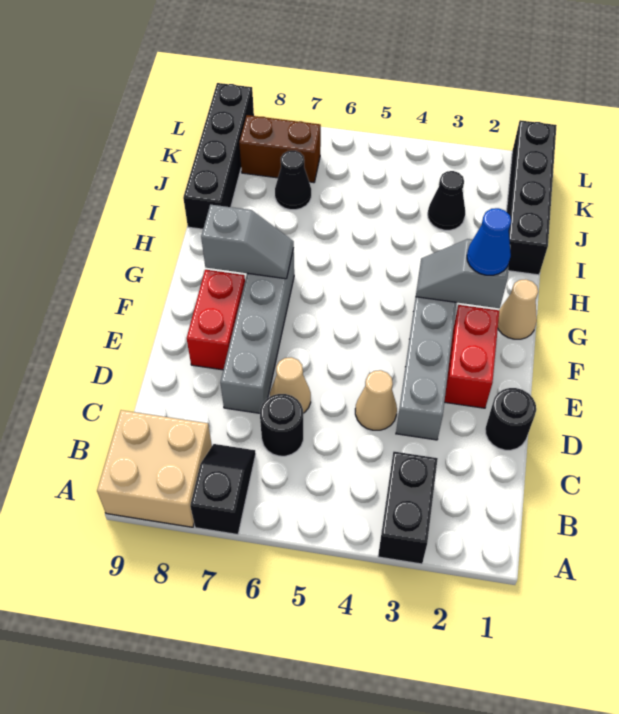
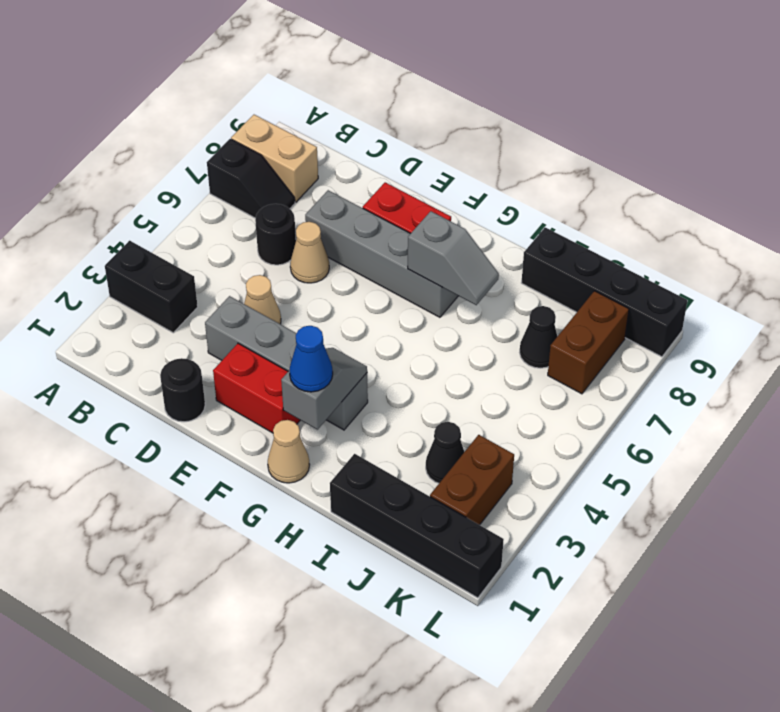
tan 2x2 brick [97,410,212,527] -> tan 1x2 brick [231,115,318,202]
grey 1x2 slope [201,204,294,279] -> grey 1x2 slope turned to [408,211,499,305]
none -> brown 1x2 brick [430,435,514,525]

